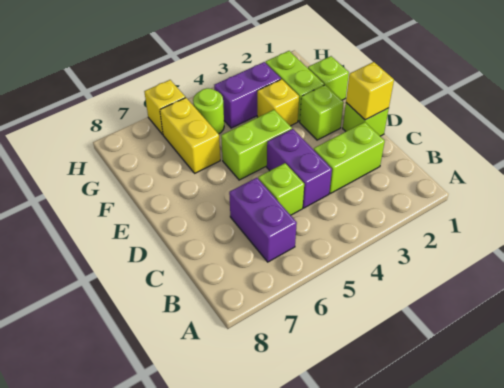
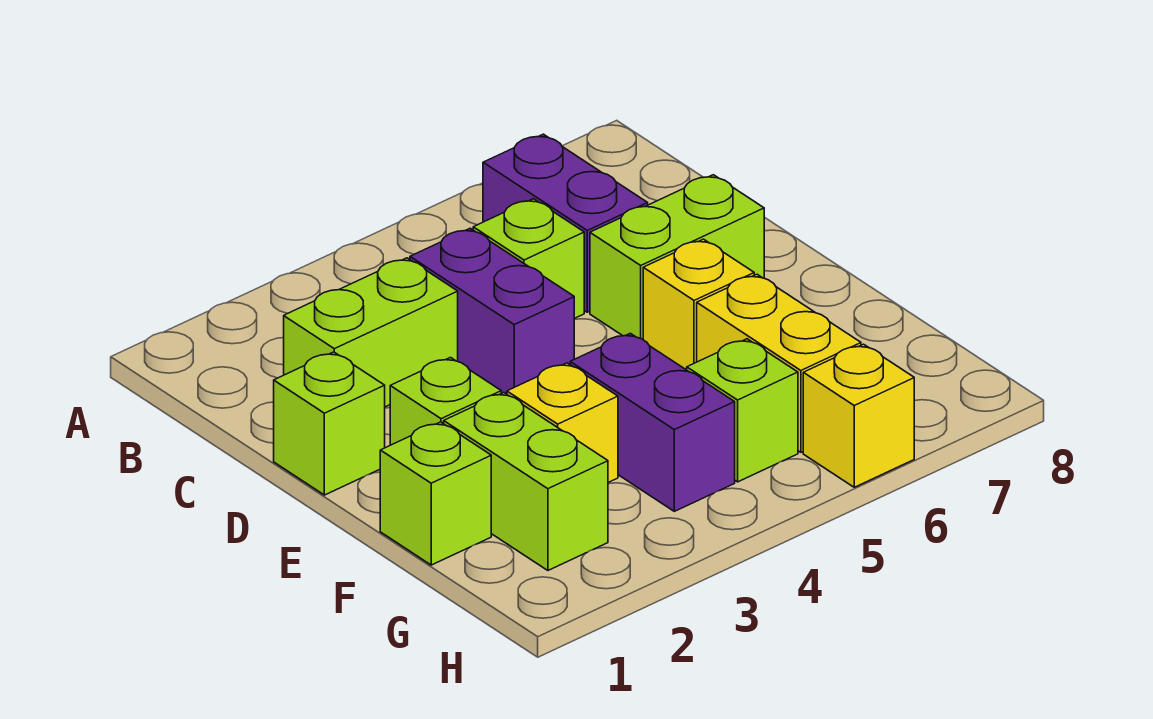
yellow 1x1 brick [346,62,394,120] -> yellow 1x1 brick moved to [643,239,754,370]
lime 1x2 brick [221,110,292,180] -> lime 1x2 brick moved to [590,175,764,339]
purple 1x2 brick [214,62,281,128] -> purple 1x2 brick turned to [570,333,735,511]
lime 1x1 round brick [193,88,224,134] -> lime 1x1 brick [687,339,798,482]

